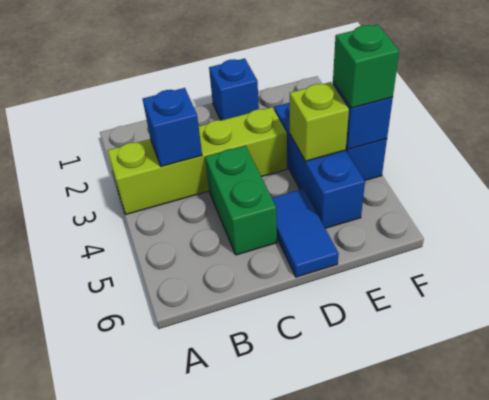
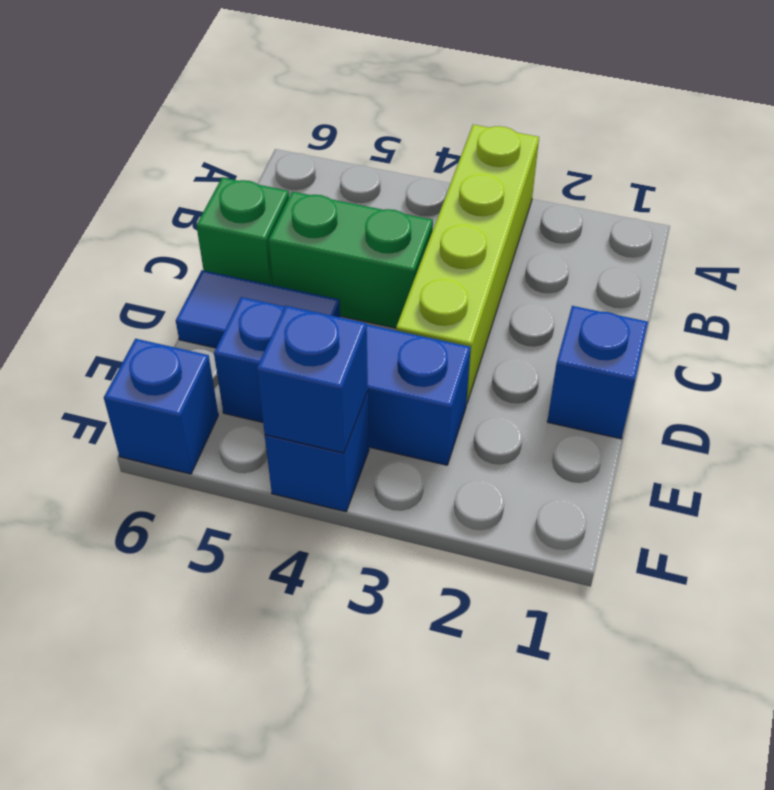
blue 1x1 brick [143,88,202,166] -> blue 1x1 brick moved to [104,339,218,474]
lime 1x1 brick [290,82,349,161] -> none
green 1x1 brick [333,25,399,108] -> green 1x1 brick moved to [196,177,289,285]

